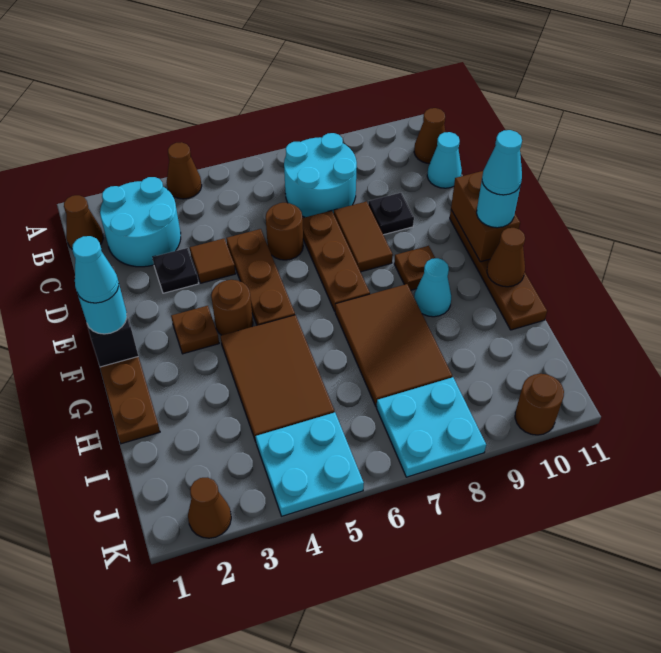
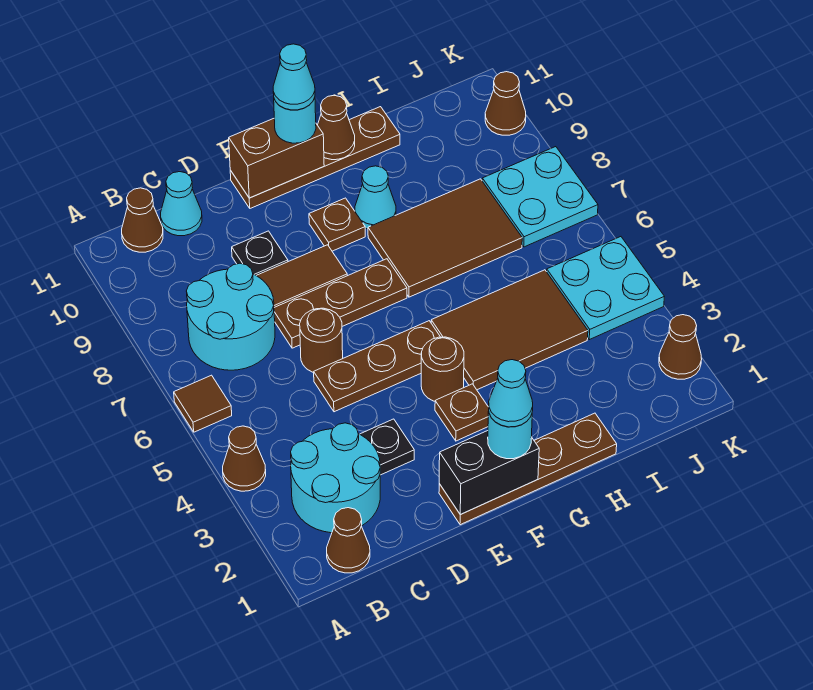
brown 1x1 tile [190,239,236,283] -> brown 1x1 tile moved to [174,375,232,432]
brown 1x1 round brick [515,374,564,435] -> brown 1x1 cone [485,72,526,135]

